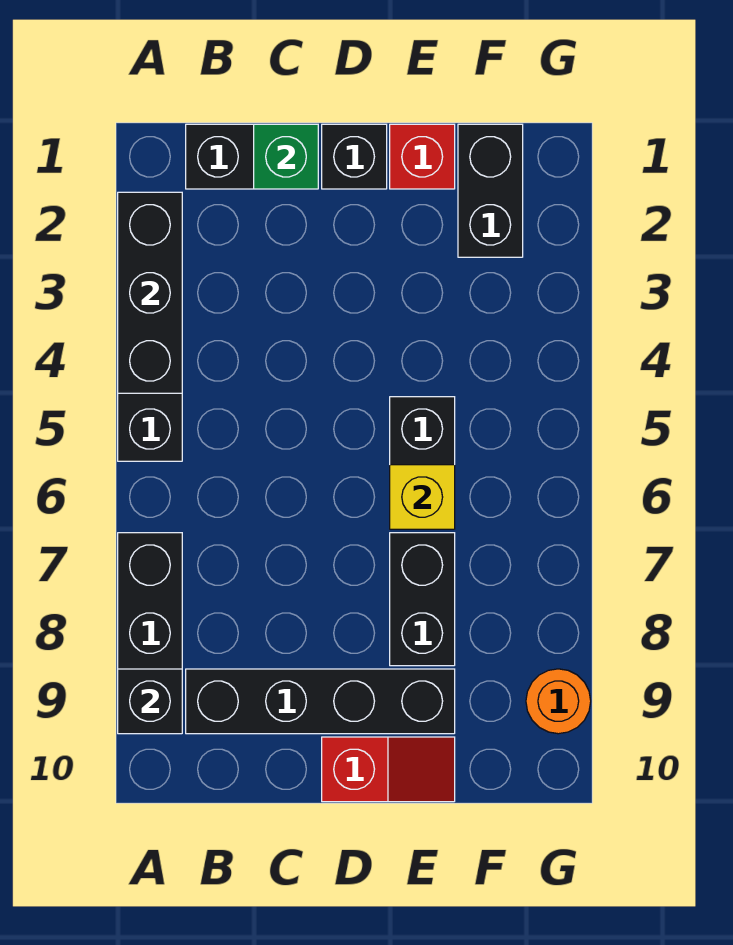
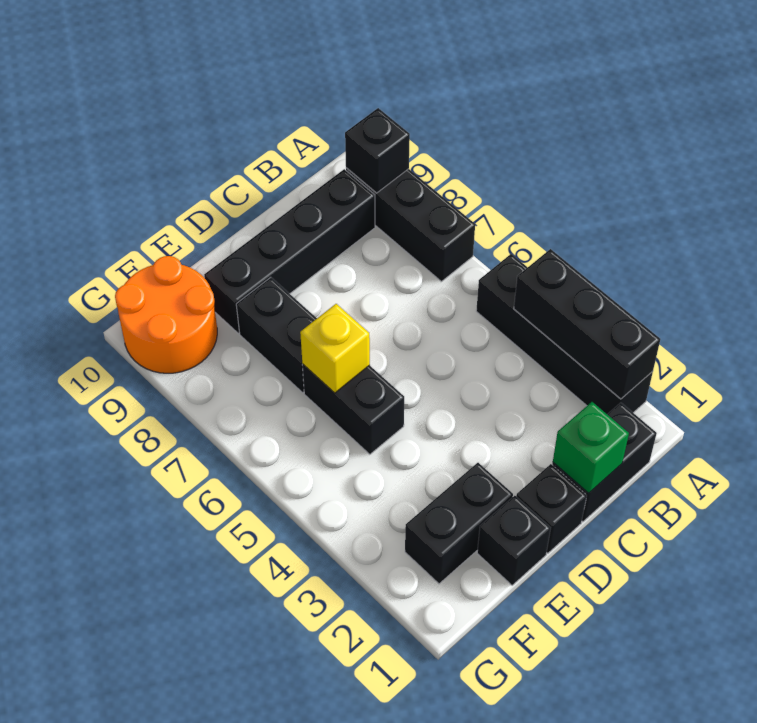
red 1x2 slope [322,737,455,802] -> none
red 1x1 brick [390,124,455,189] -> black 1x1 brick [477,496,551,585]
black 1x2 brick [458,124,523,257] -> black 1x2 brick turned to [405,463,513,584]
orange 1x1 round brick [526,669,591,734] -> orange 2x2 round brick [115,256,217,373]

